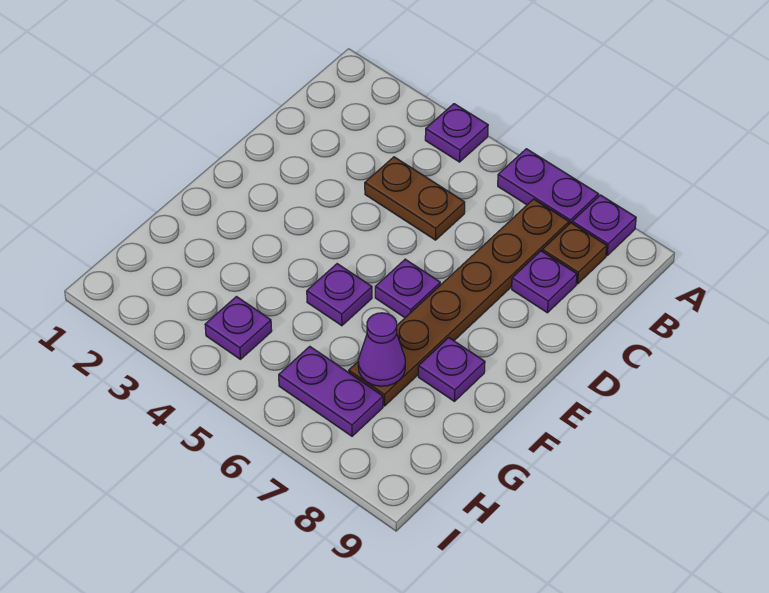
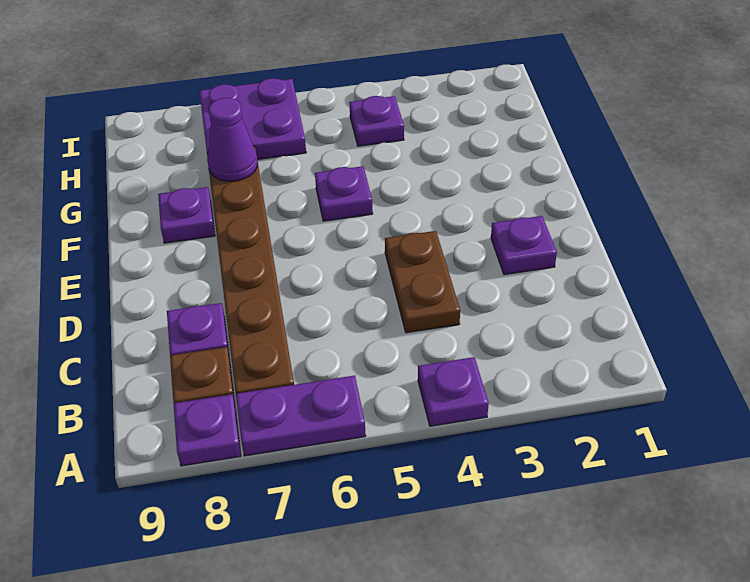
brown 1x2 plate [365,157,465,240] -> brown 1x2 plate turned to [385,231,460,333]
purple 1x1 plate [375,259,440,318] -> purple 1x1 plate moved to [491,216,557,275]
purple 1x2 plate [279,346,383,436] -> purple 2x2 plate [200,78,306,160]

